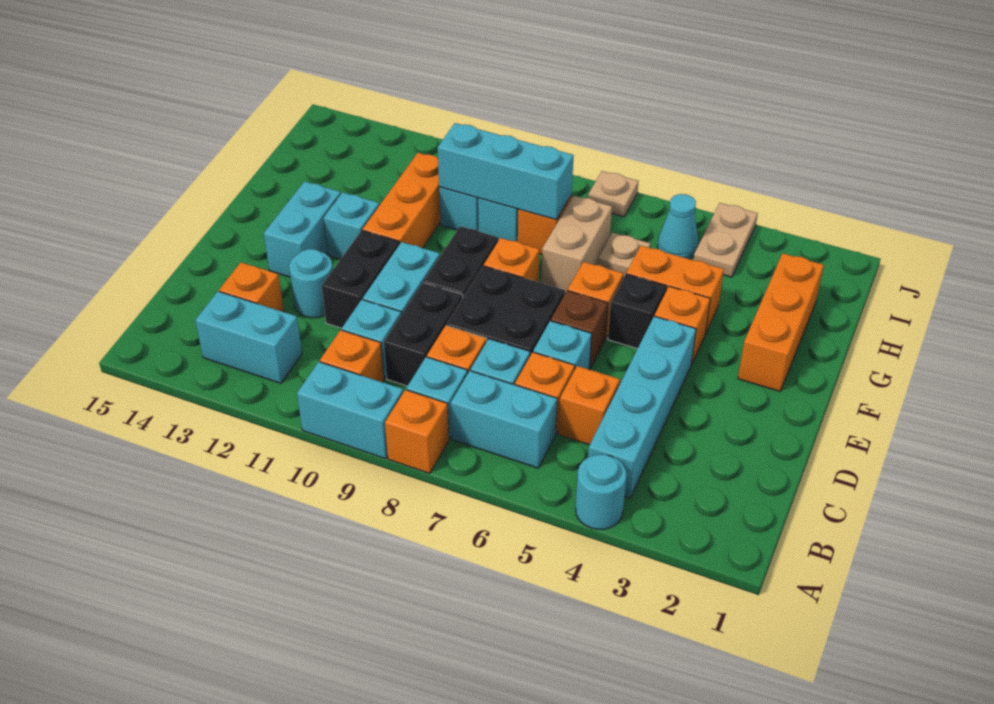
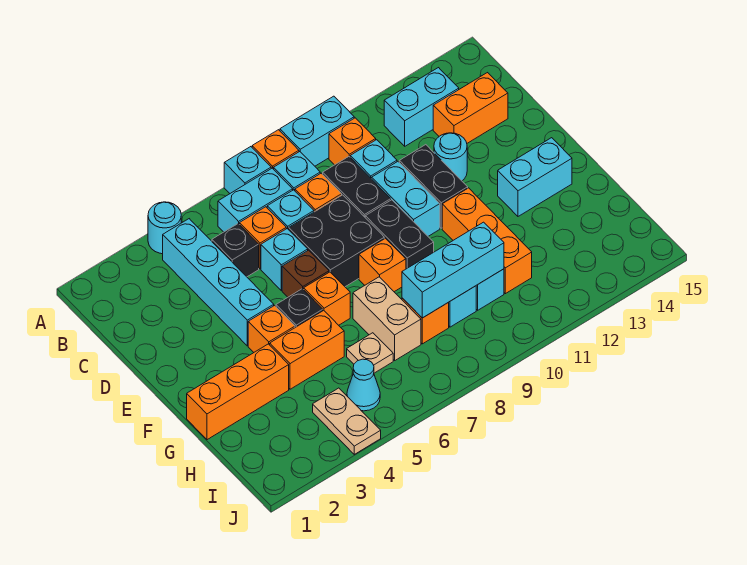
orange 1x1 brick [559,366,620,445] -> black 1x1 brick [212,224,259,277]
orange 1x1 brick [219,262,284,312] -> orange 1x2 brick [433,73,508,143]
cyan 1x2 brick [264,181,341,277] -> cyan 1x2 brick turned to [498,138,572,216]
orange 1x3 brick [738,253,824,391] -> orange 1x3 brick turned to [187,344,289,440]
cyan 1x1 brick [323,192,379,259] -> cyan 1x1 brick moved to [224,147,271,193]
tan 1x1 plate [588,171,638,217] -> none

